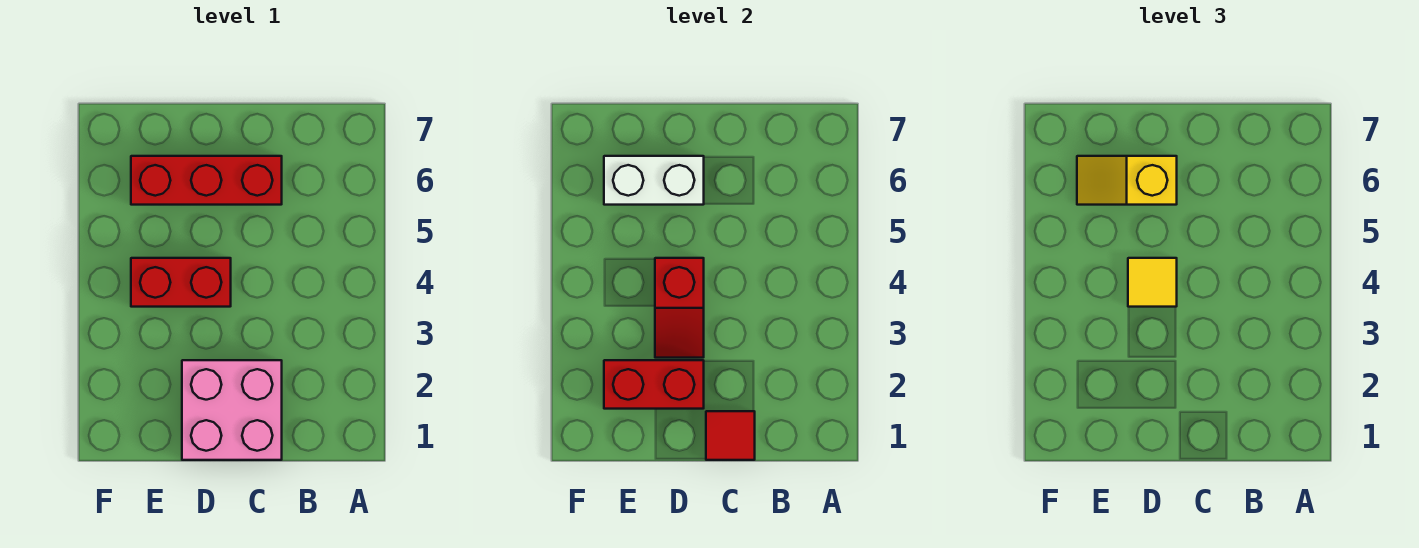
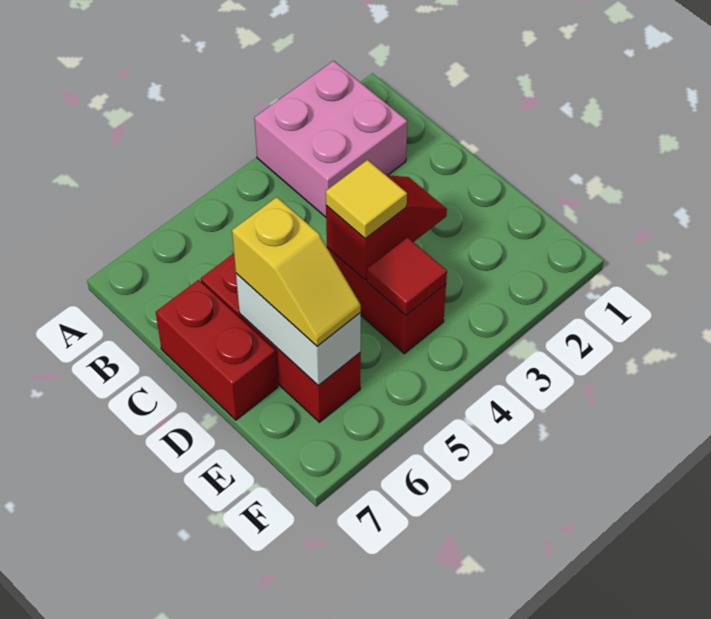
pink 2x2 brick [182,360,282,460] -> pink 2x2 brick moved to [254,61,408,217]
red 1x1 tile [706,411,755,460] -> red 1x1 tile moved to [367,237,447,315]
red 1x2 brick [604,360,704,409] -> red 1x2 brick moved to [156,280,278,420]

